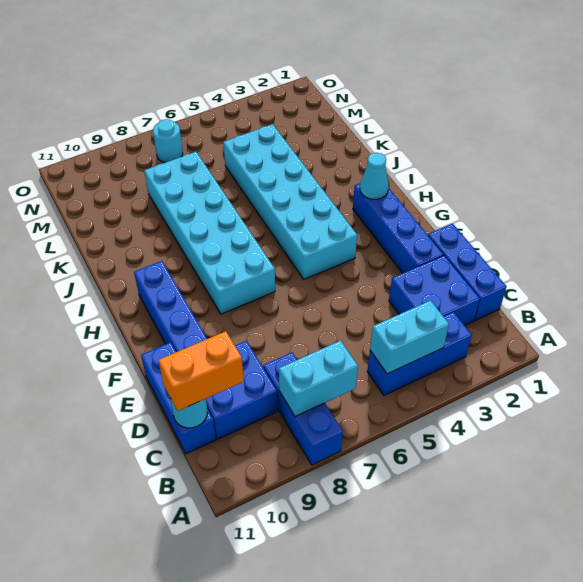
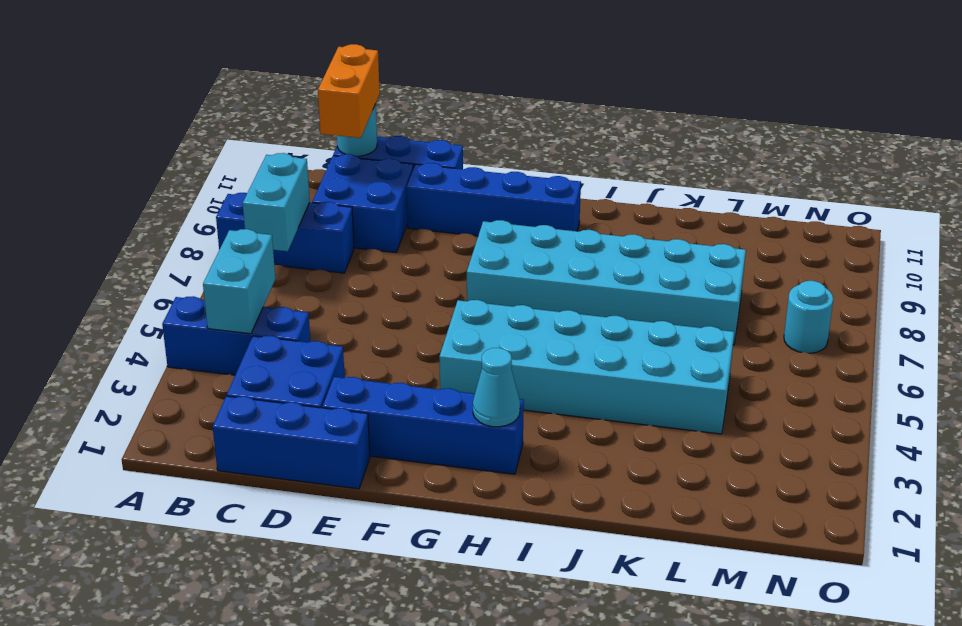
blue 1x3 brick [367,312,472,395] -> blue 1x3 brick turned to [162,296,310,375]

